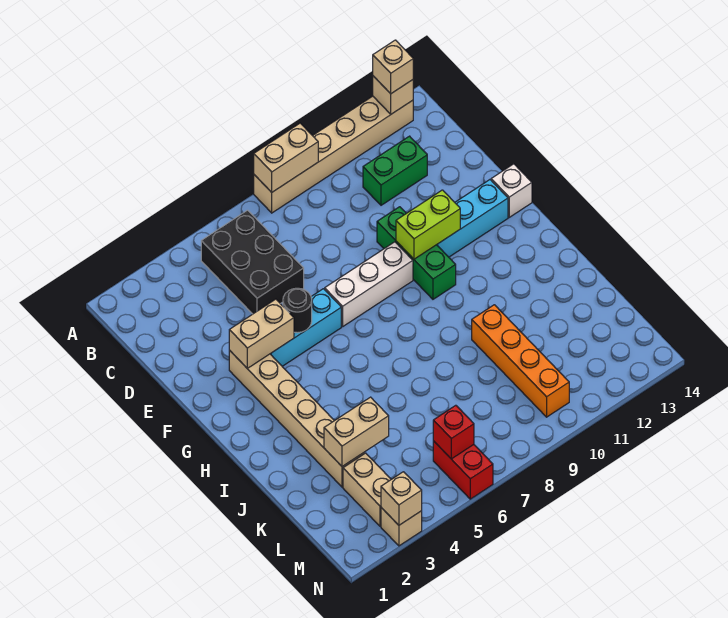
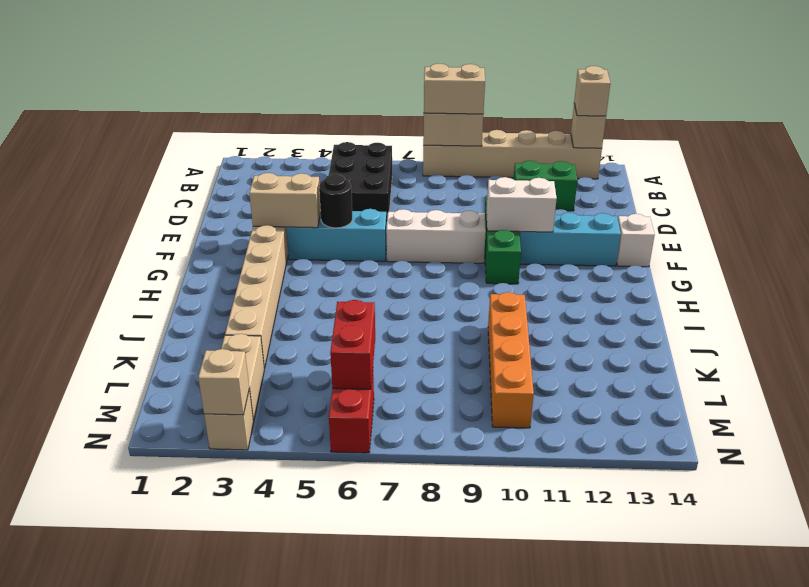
lime 1x2 brick [396,190,460,259] -> white 1x2 brick [486,177,557,232]
tan 1x2 brick [324,397,389,466] -> tan 1x2 brick moved to [424,64,485,114]
red 1x1 brick [433,405,474,459] -> red 1x2 brick [330,300,375,389]

